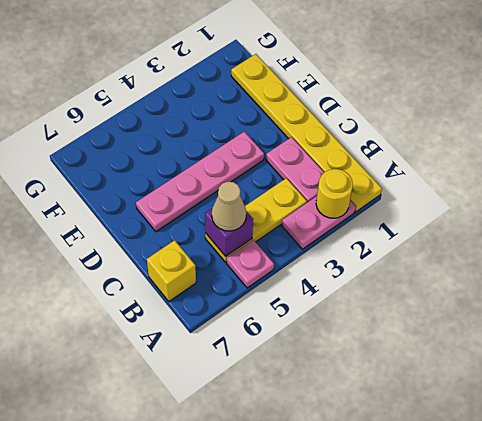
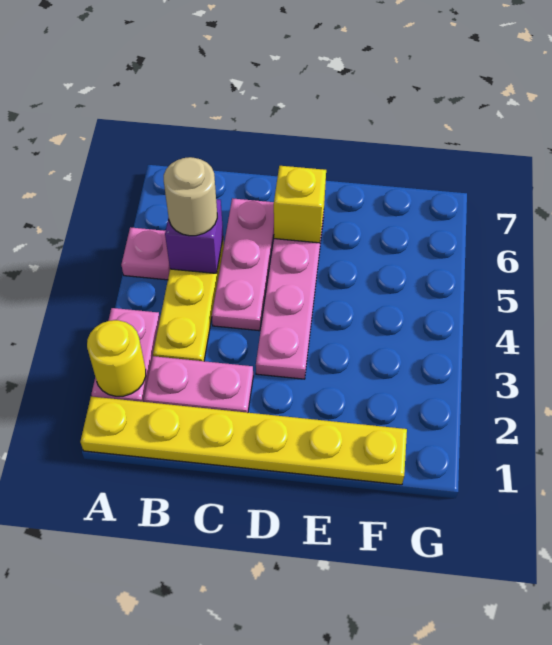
tan 1x1 cone [212,182,246,231] -> tan 1x1 round brick [164,157,217,236]
yellow 1x1 brick [147,240,196,301] -> yellow 1x1 brick moved to [274,166,326,243]
none -> pink 1x3 plate [212,198,274,331]

